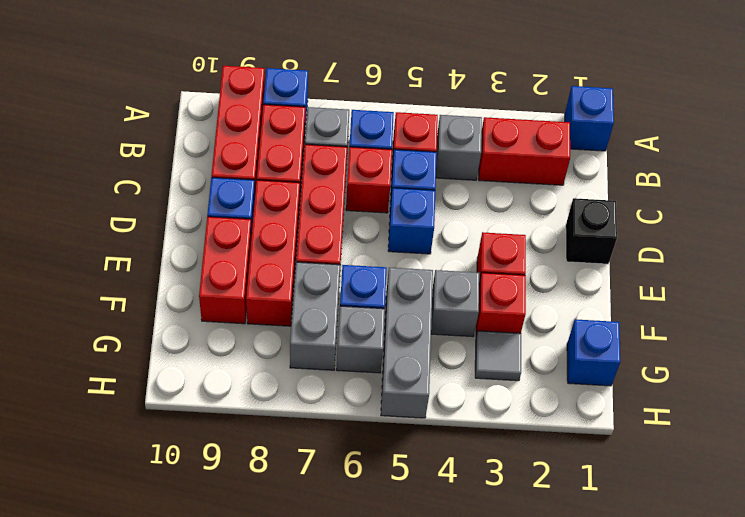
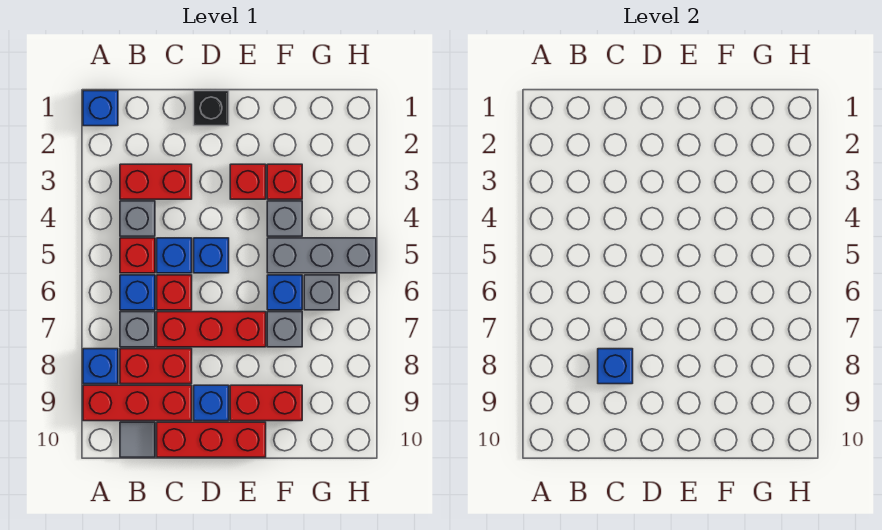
red 1x2 brick [479,117,570,185] -> red 1x2 brick turned to [120,164,192,199]
red 1x3 brick [246,180,300,326] -> red 1x3 brick moved to [157,422,266,457]
grey 1x2 brick [290,262,340,370] -> grey 1x1 brick [267,312,302,347]
blue 1x1 brick [567,319,620,386] -> blue 1x1 brick moved to [598,349,633,384]
grey 1x1 tile [475,331,521,381] -> grey 1x1 tile moved to [120,422,155,457]

